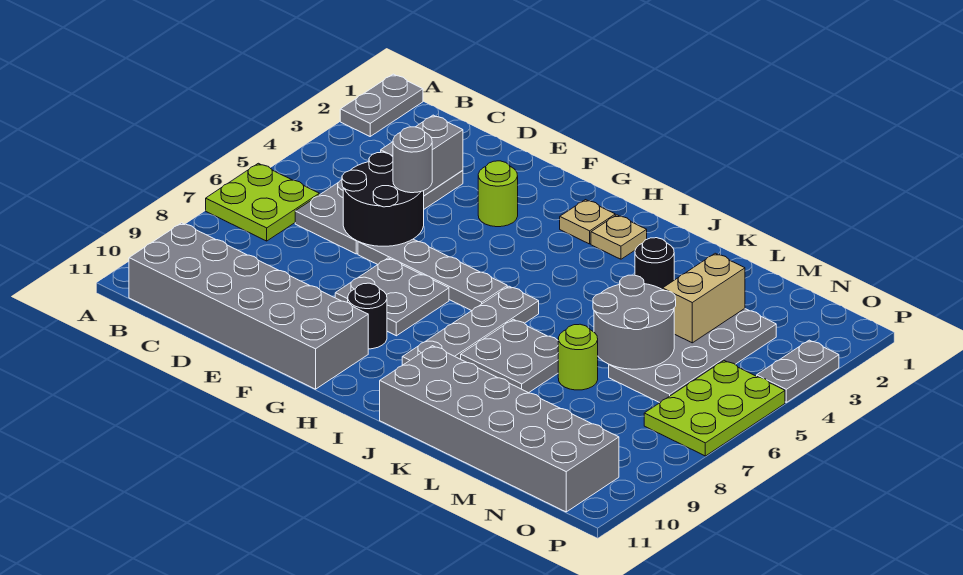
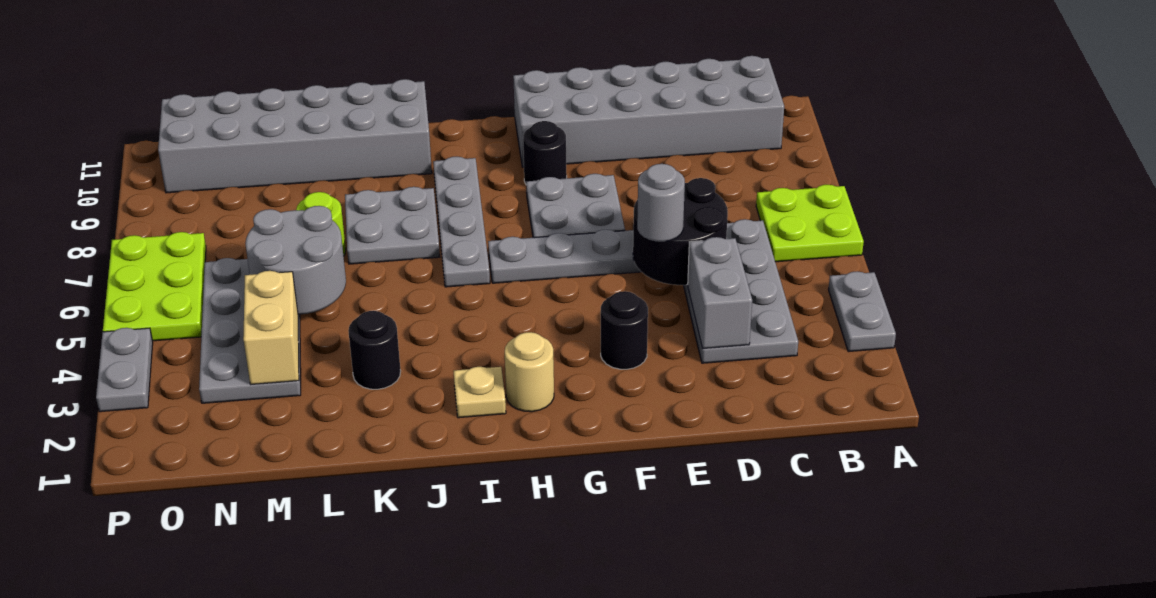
grey 1x2 plate [340,74,423,136] -> grey 1x2 plate moved to [828,271,896,352]
lime 1x1 round brick [478,161,518,227] -> black 1x1 round brick [601,291,648,369]
tan 1x1 plate [560,200,615,244] -> tan 1x1 round brick [505,332,554,412]

